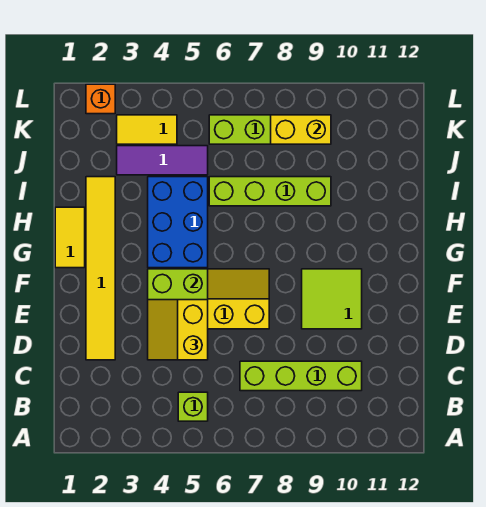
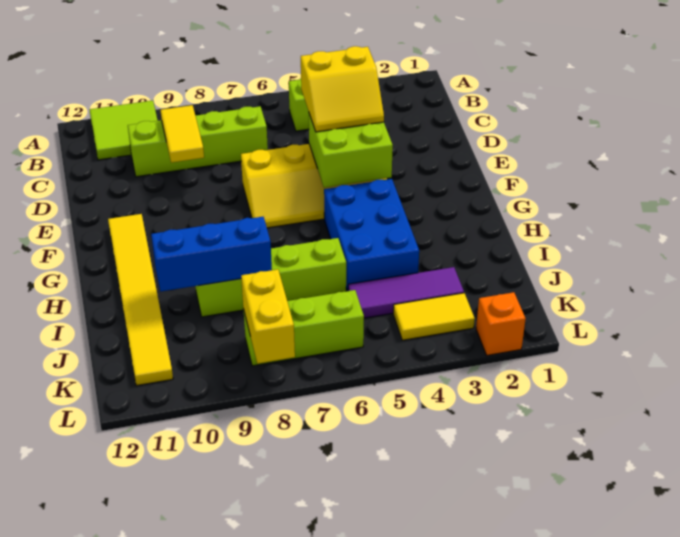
yellow 1x6 tile [86,177,115,360] -> yellow 1x6 tile moved to [108,214,173,386]
yellow 2x2 slope [148,300,208,360] -> yellow 2x2 slope turned to [301,46,384,132]
lime 2x2 tile [302,269,362,329] -> lime 2x2 tile moved to [90,100,158,160]
yellow 1x2 tile [55,207,85,268] -> yellow 1x2 tile moved to [160,105,204,163]
none -> blue 1x3 brick [151,217,272,292]
yellow 1x2 brick [271,115,331,144] -> yellow 1x2 brick turned to [241,269,295,363]

